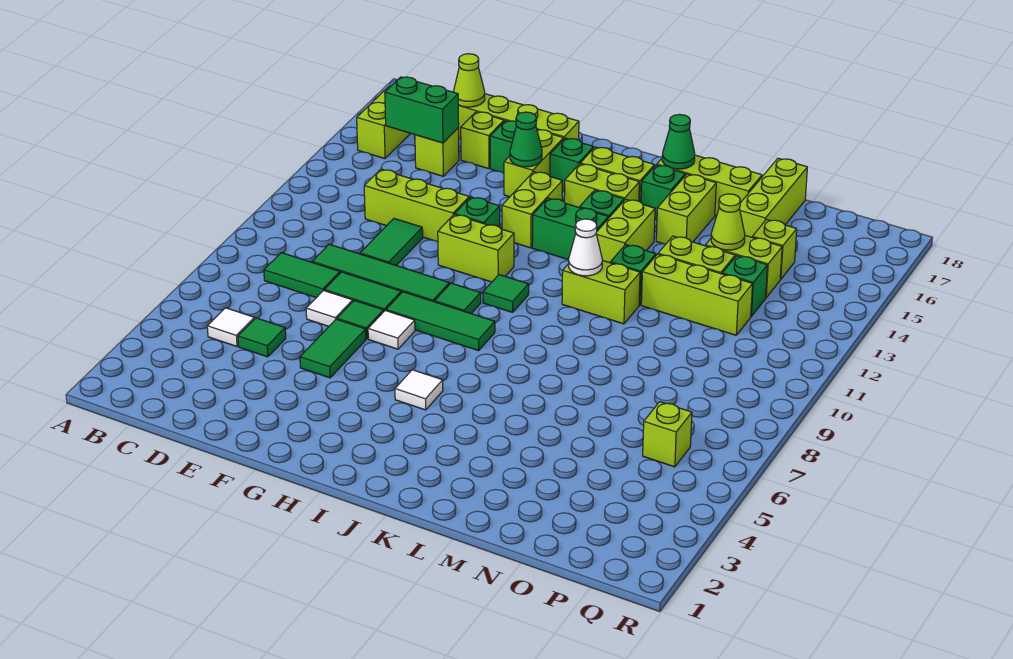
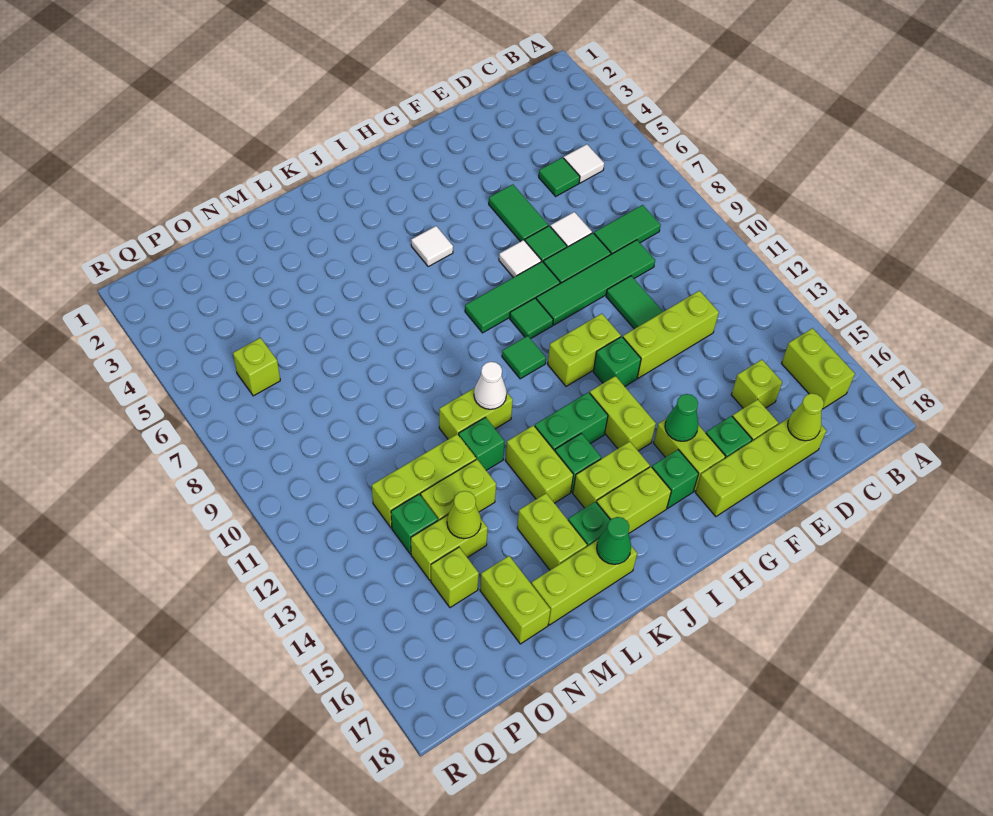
green 1x2 brick [385,77,459,143] -> none
lime 1x3 brick [740,158,807,237] -> lime 1x2 brick [480,556,551,644]

